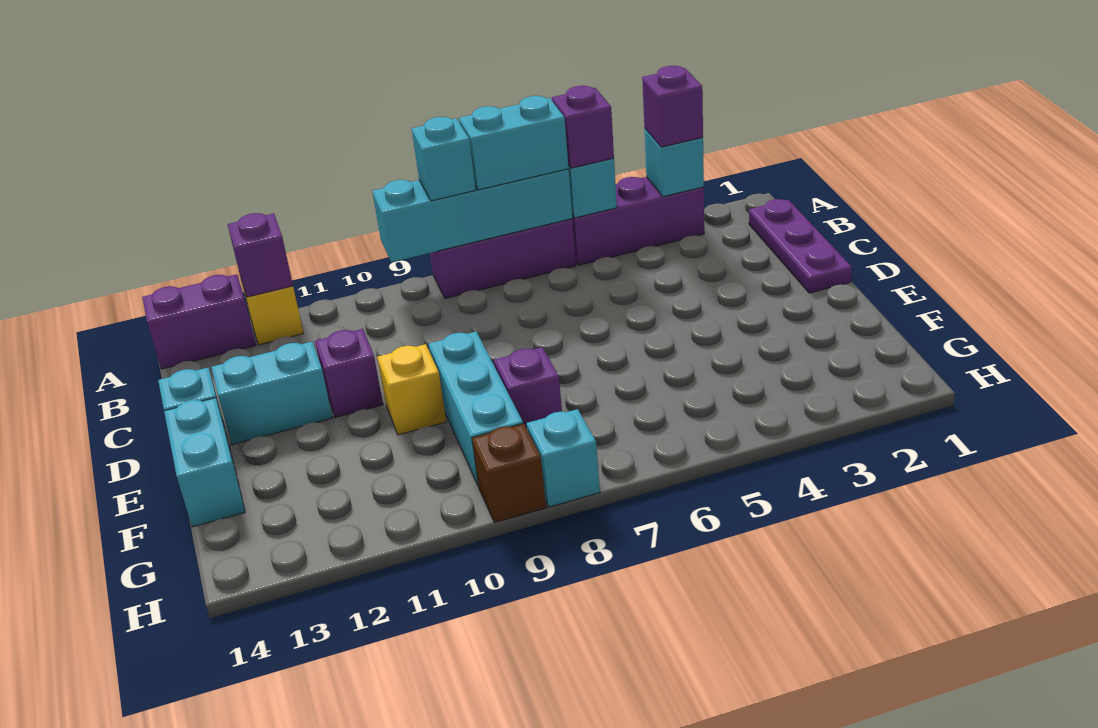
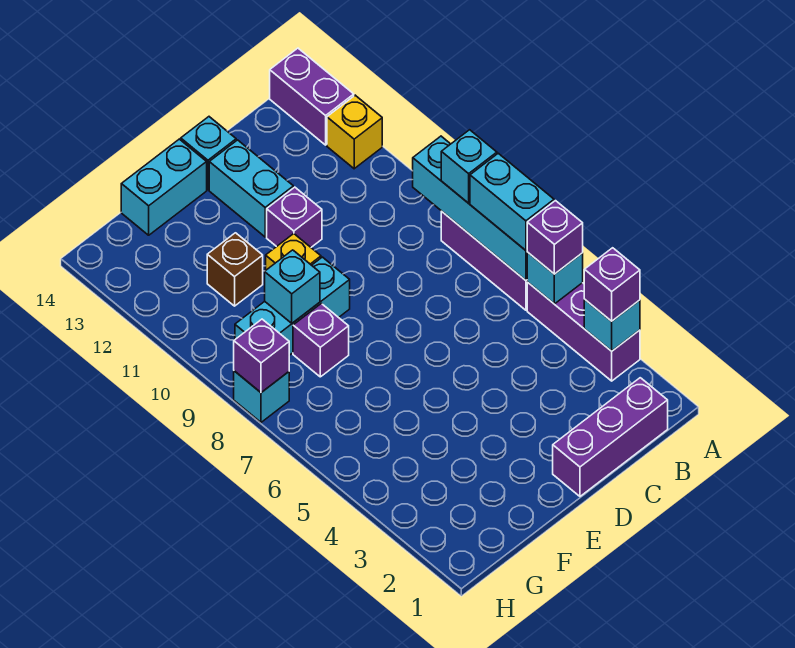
purple 1x1 brick [228,213,293,297] -> purple 1x1 brick moved to [234,319,289,392]
purple 1x3 plate [749,199,852,293] -> purple 1x3 brick [553,378,668,496]
none -> cyan 1x1 brick [265,250,320,323]
brown 1x1 brick [472,424,546,523] -> brown 1x1 brick moved to [207,233,263,306]

